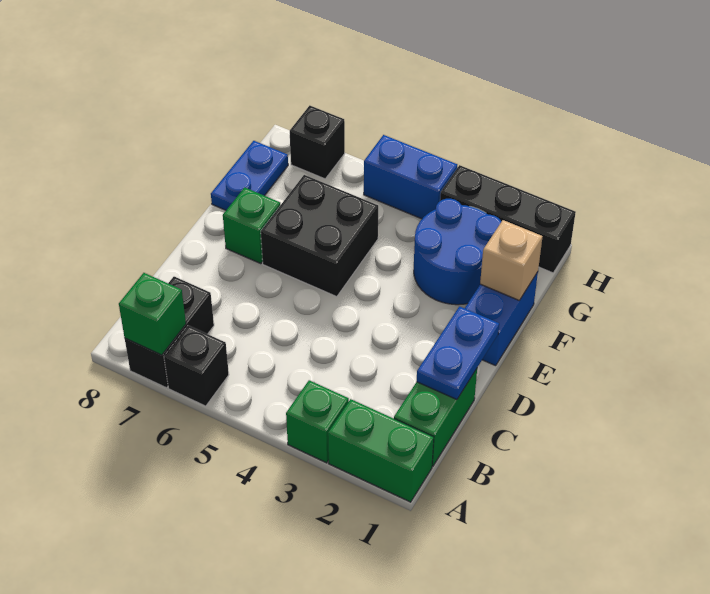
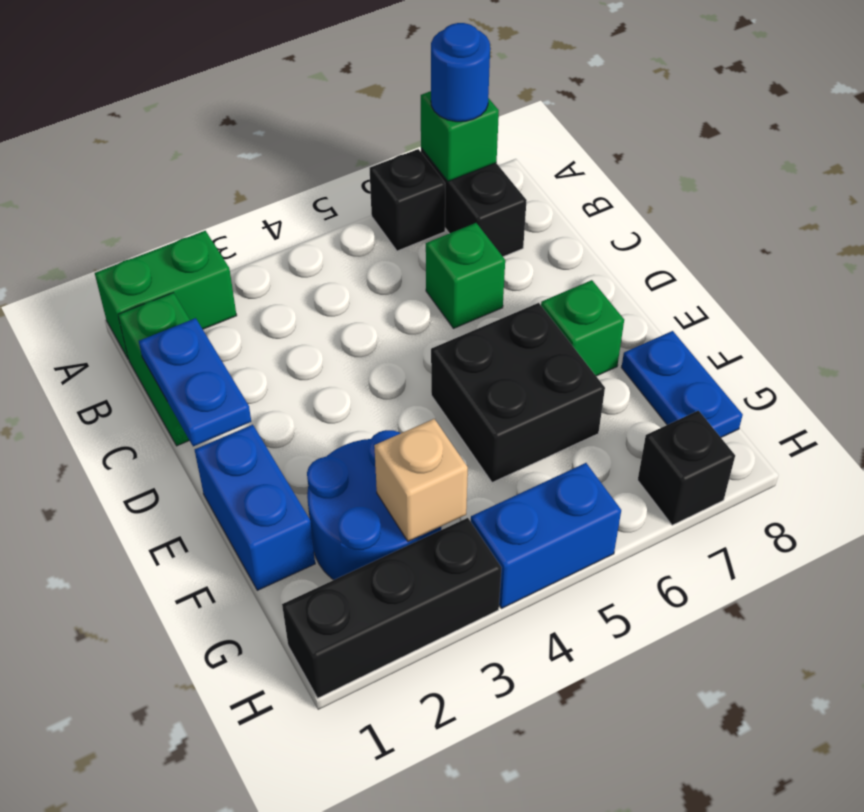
green 1x1 brick [286,380,349,463] -> green 1x1 brick moved to [426,223,505,329]
none -> blue 1x1 round brick [431,23,490,122]
tan 1x1 brick [480,220,543,300] -> tan 1x1 brick moved to [374,419,468,542]

